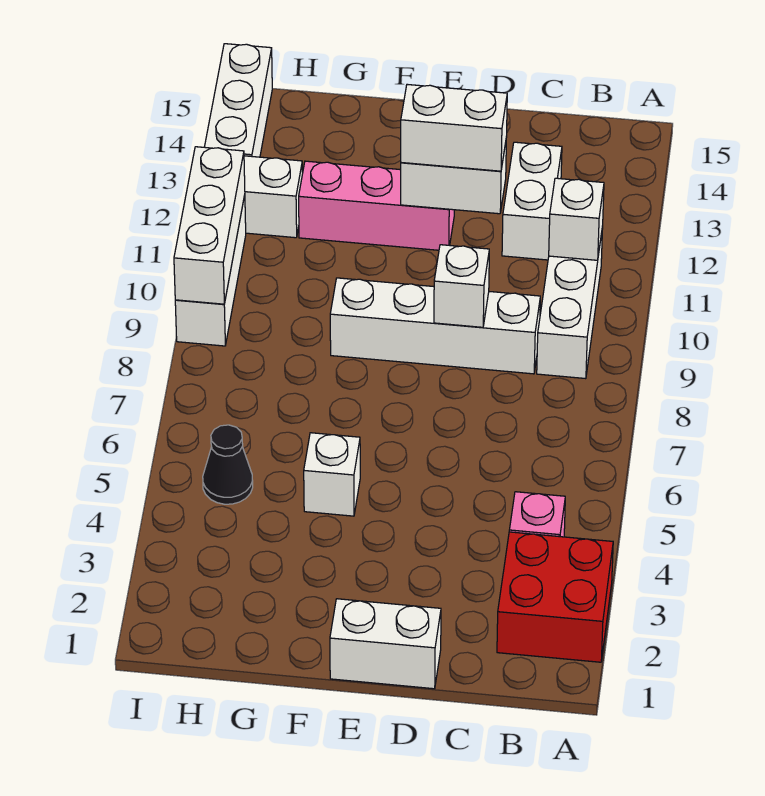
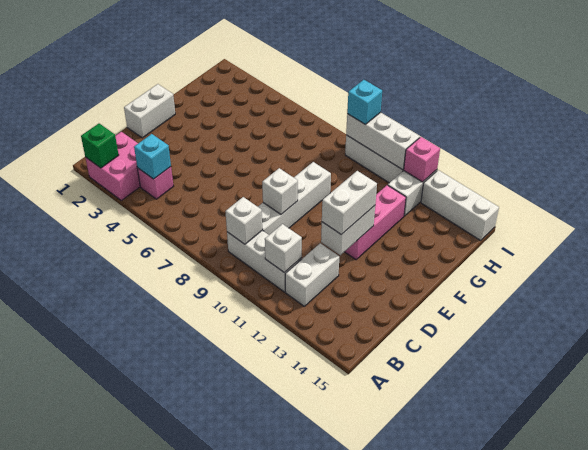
red 2x2 brick [497,532,613,662] -> pink 2x2 brick [85,132,140,200]
none -> green 1x1 brick [81,124,119,168]
none -> cyan 1x1 brick [134,134,171,179]
white 1x2 brick [502,142,562,260] -> white 1x2 brick turned to [285,243,339,306]
white 1x1 brick [304,433,360,516] -> white 1x1 brick moved to [225,197,262,244]
black 1x1 cone [203,425,253,504] -> none
none -> cyan 1x1 brick [347,80,382,125]
none -> pink 1x1 brick [404,137,440,182]

